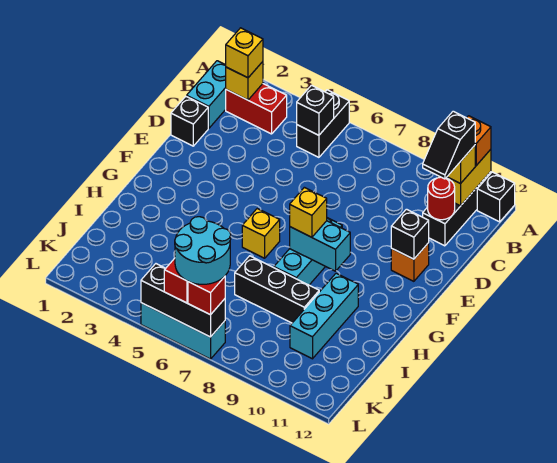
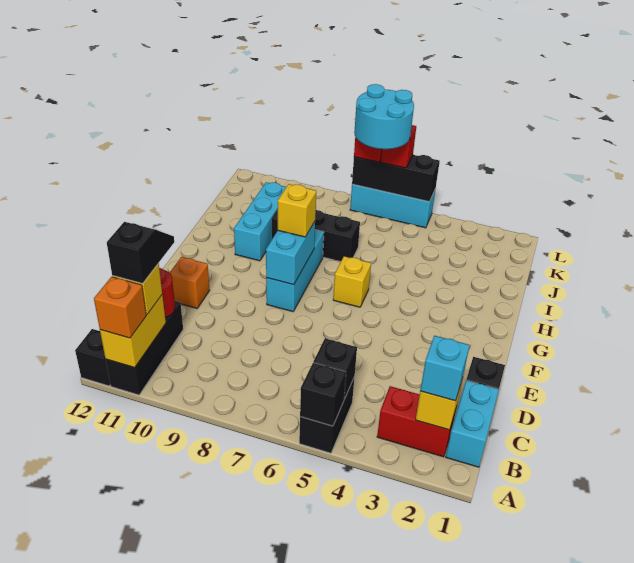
yellow 1x1 brick [226,28,263,78] -> cyan 1x1 brick [420,336,470,401]
black 1x1 brick [391,209,429,259] -> black 1x1 brick moved to [300,363,346,426]
cyan 1x2 brick [290,221,350,271] -> cyan 1x2 brick turned to [266,222,315,285]

